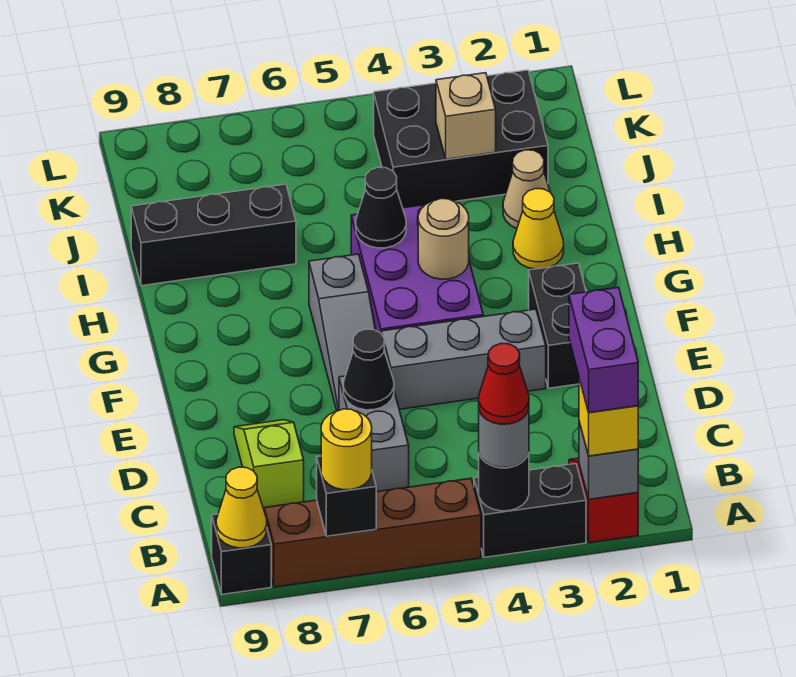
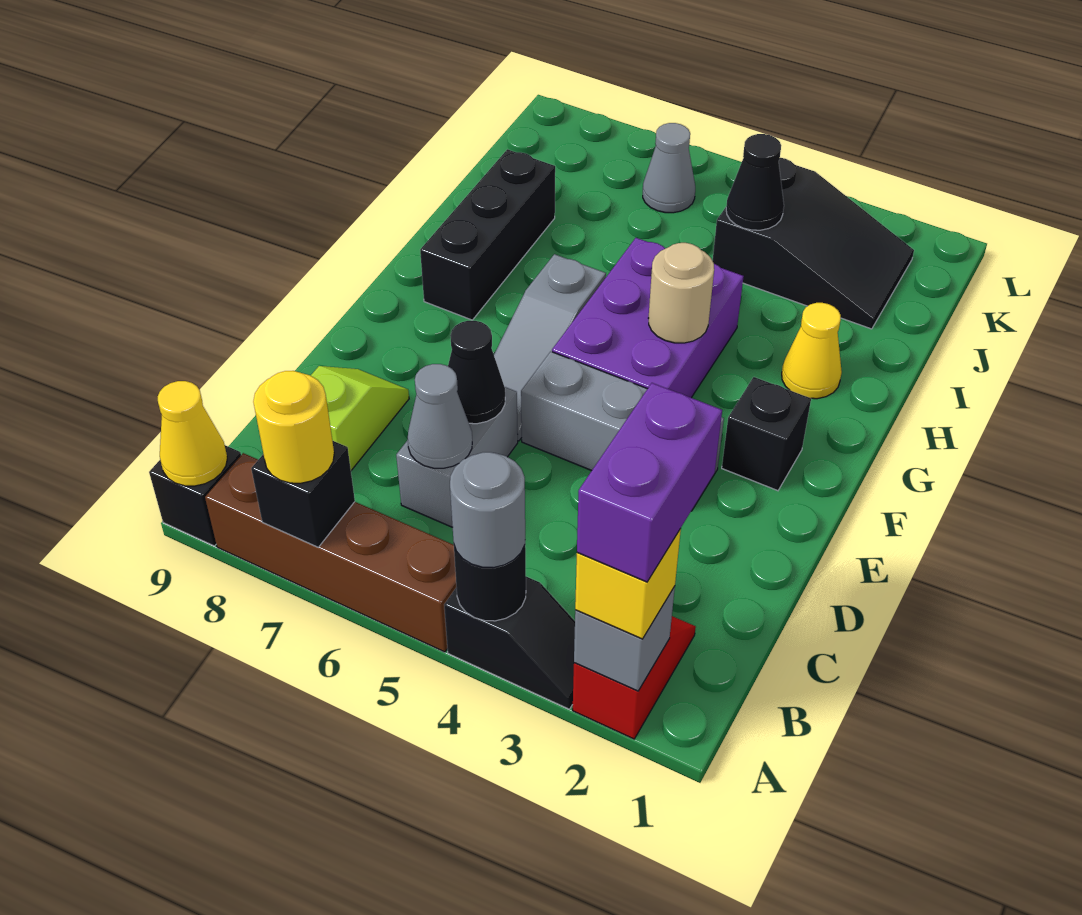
black 1x2 brick [474,464,586,558] -> black 1x2 slope [444,577,575,709]
red 1x1 cone [479,343,529,424] -> none
none -> grey 1x1 cone [408,364,472,468]
black 1x2 brick [529,263,586,388] -> black 1x1 brick [722,377,811,491]
black 1x1 cone [356,167,406,248] -> black 1x1 cone moved to [726,134,784,230]
tan 1x1 cone [503,150,550,229] -> none
black 1x3 brick [131,184,296,286] -> black 1x3 brick turned to [420,149,555,320]
black 2x3 brick [374,70,548,208] -> black 2x3 slope [712,158,914,329]
tan 1x1 brick [436,73,496,159] -> none
none -> grey 1x1 cone [643,123,695,213]

